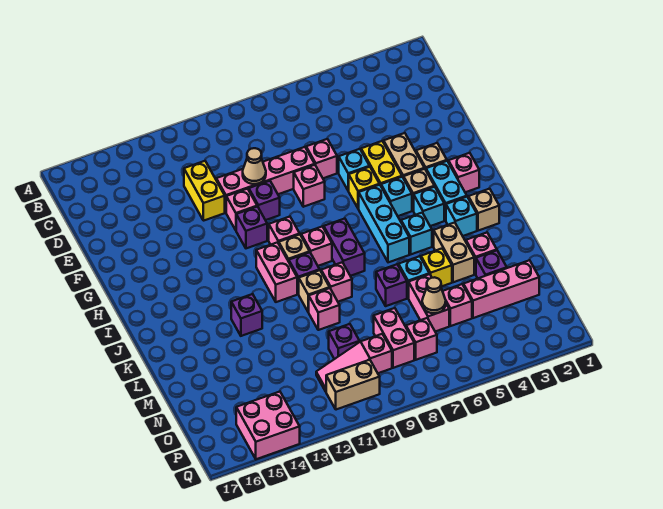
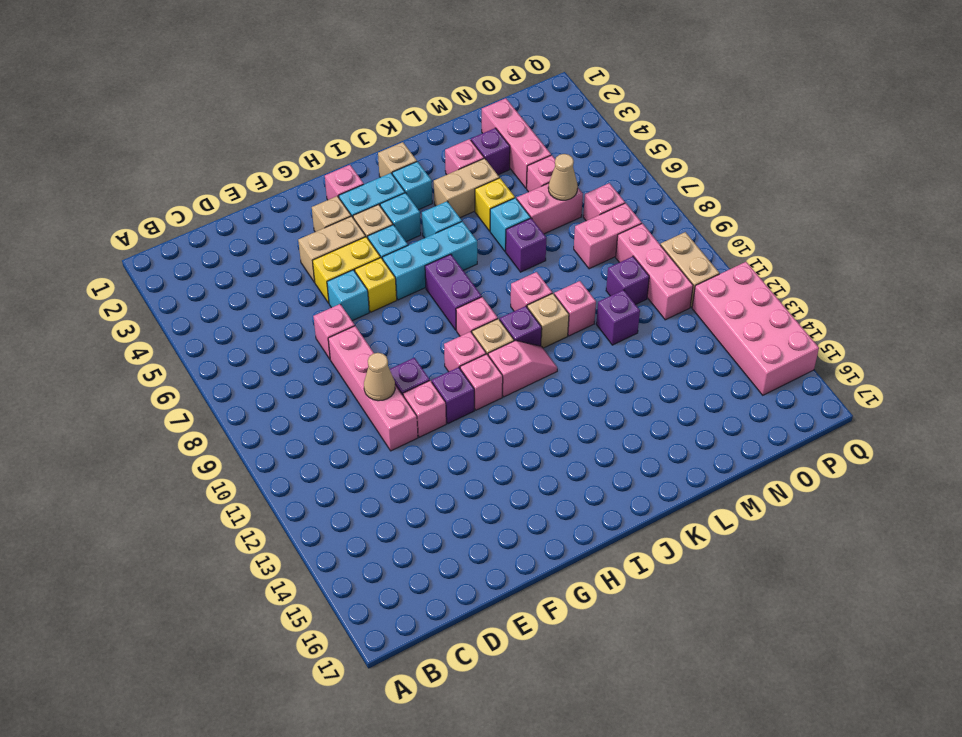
yellow 1x2 brick [184,161,225,221] -> none
pink 1x1 brick [294,165,325,207] -> pink 1x1 brick moved to [460,354,503,410]
purple 1x2 brick [324,218,365,276] -> purple 1x2 brick turned to [425,254,482,330]
pink 1x2 brick [256,242,297,302] -> pink 1x2 slope [488,341,557,397]
purple 1x1 brick [231,294,262,336] -> purple 1x1 brick moved to [596,290,640,345]
pink 1x3 slope [316,334,392,391] -> pink 1x3 brick [616,223,693,320]
pink 2x2 brick [236,392,300,459] -> pink 2x4 brick [692,262,819,395]

